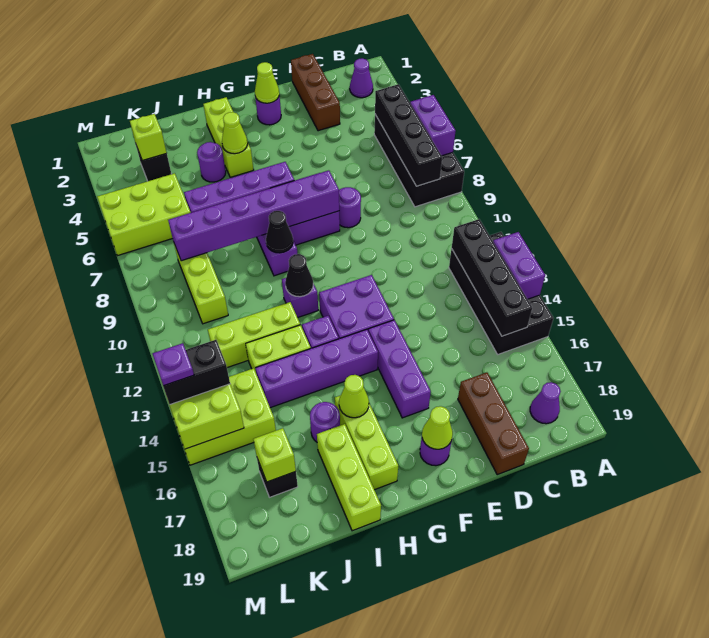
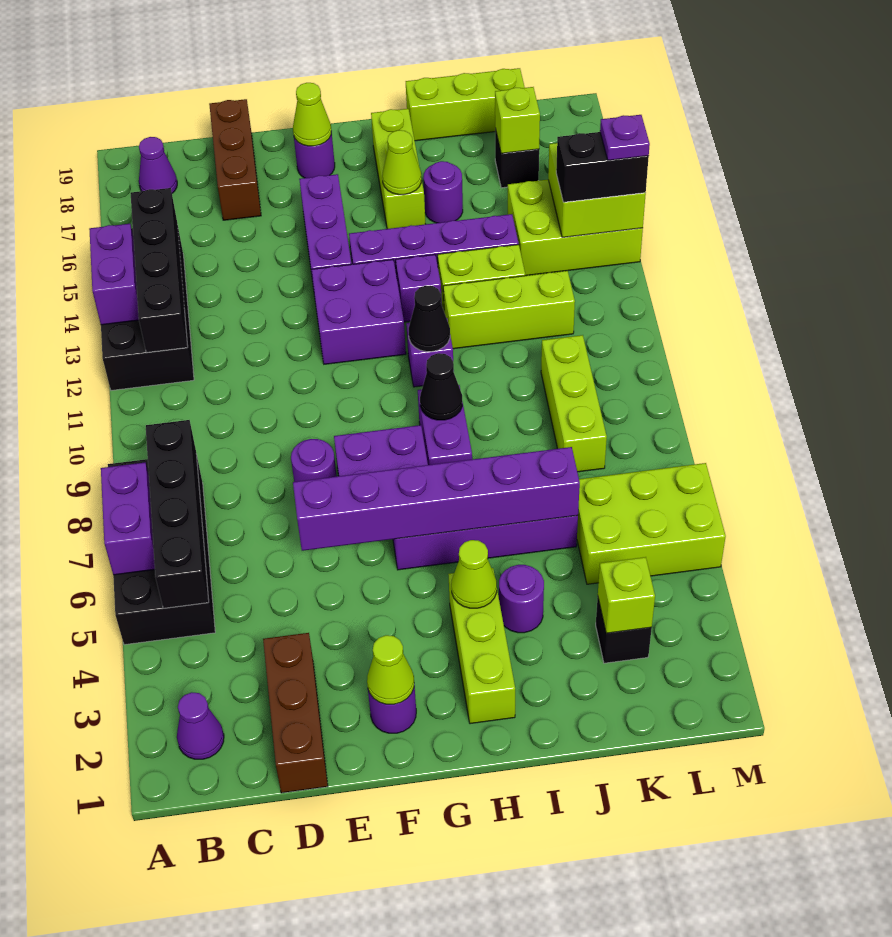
purple 1x6 brick [168,170,339,261] -> purple 1x6 brick moved to [293,447,580,551]
lime 1x3 brick [317,424,381,531] -> lime 1x3 brick turned to [406,68,525,141]

